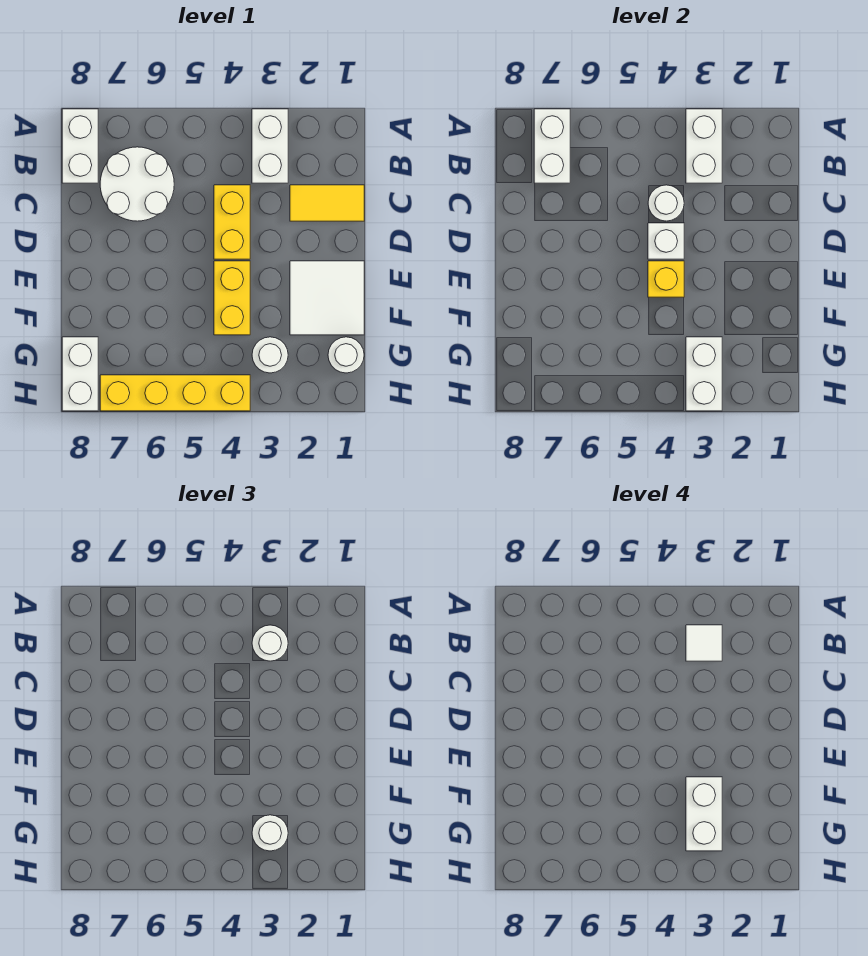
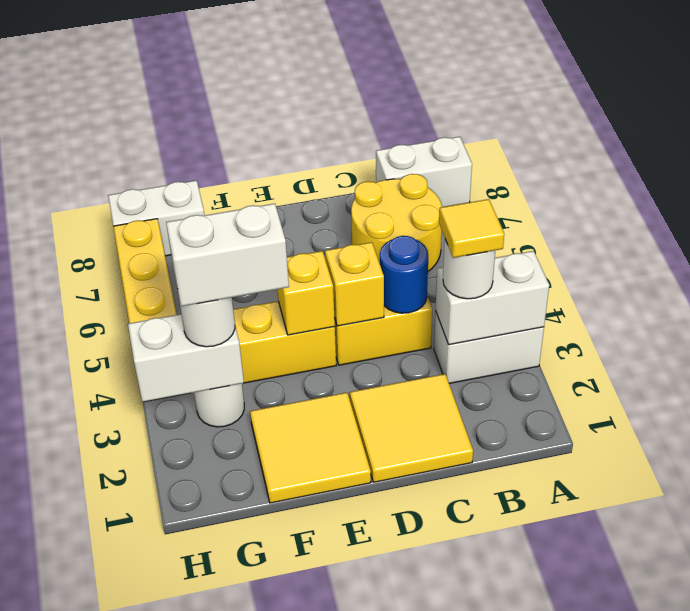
white 1x2 brick [534,109,570,183] -> none
white 1x1 tile [686,625,722,661] -> yellow 1x1 tile [439,199,504,258]
white 2x2 round brick [100,147,174,221] -> yellow 2x2 round brick [351,174,442,271]
yellow 1x2 tile [290,185,364,221] -> yellow 2x2 tile [350,374,473,482]
white 1x1 round brick [648,185,684,221] -> blue 1x1 round brick [380,236,428,313]
white 1x1 brick [648,223,684,259] -> yellow 1x1 brick [325,242,384,326]
white 2x2 tile [290,261,364,335] -> yellow 2x2 tile [250,393,371,503]
white 1x1 round brick [328,337,364,373] -> none

